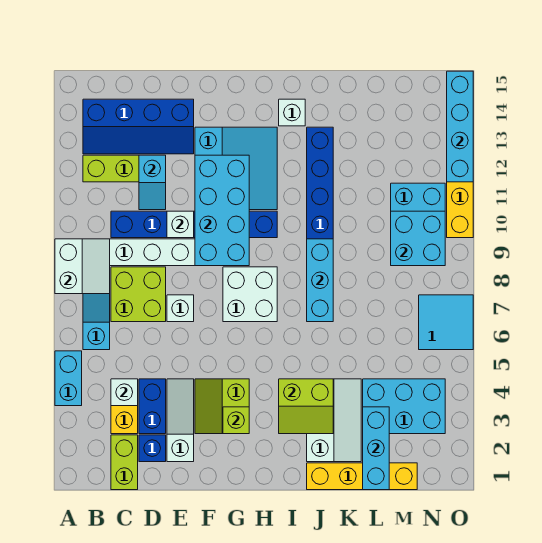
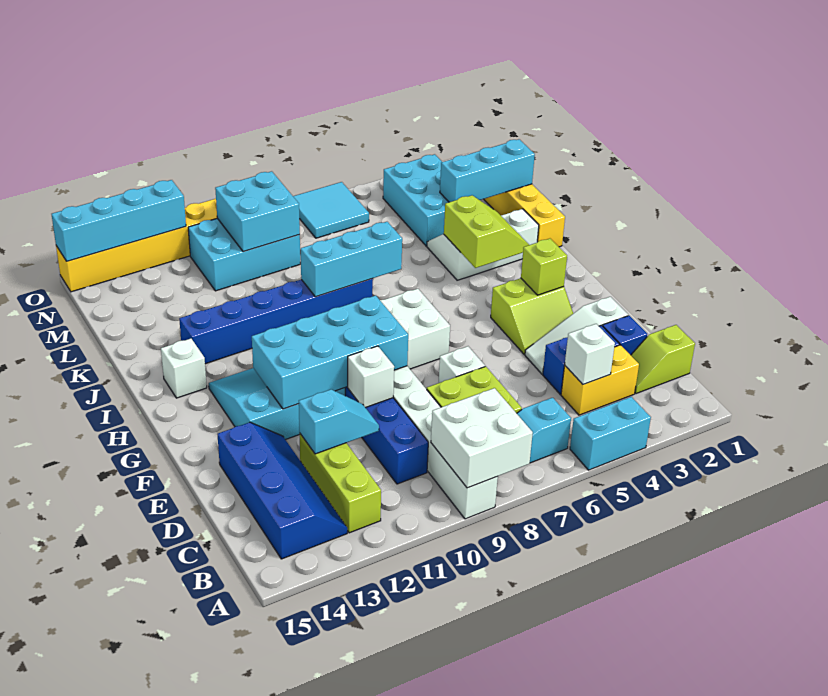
white 2x2 slope [55,239,110,294] -> white 2x2 brick [431,388,533,488]
lime 1x2 brick [111,435,138,490] -> lime 1x2 slope [631,325,695,394]

